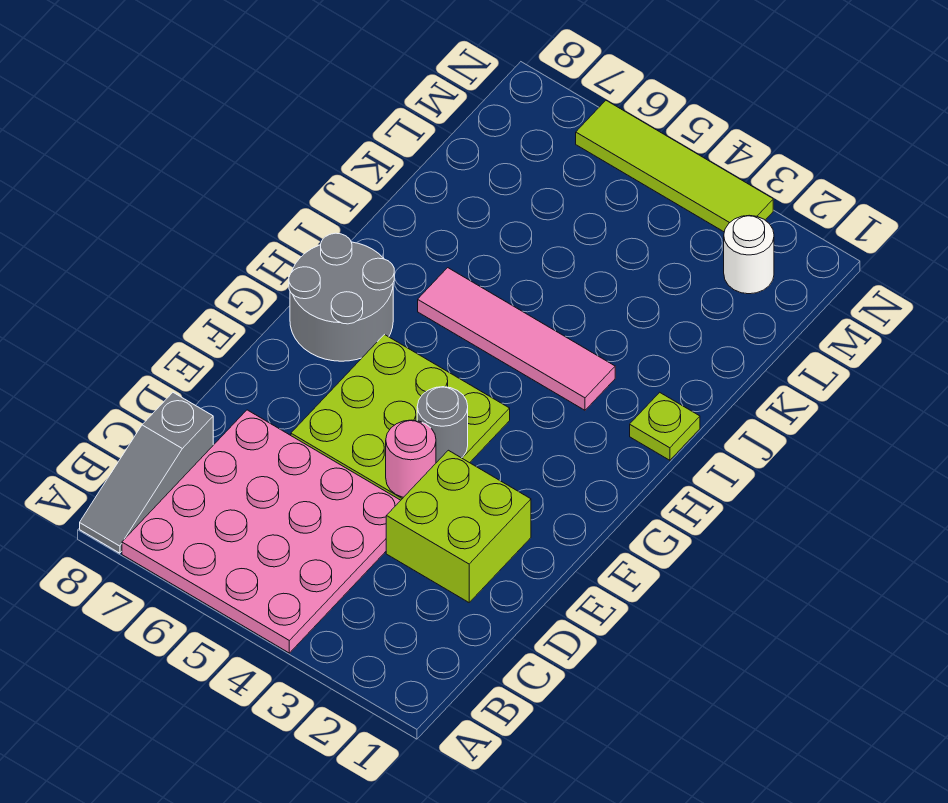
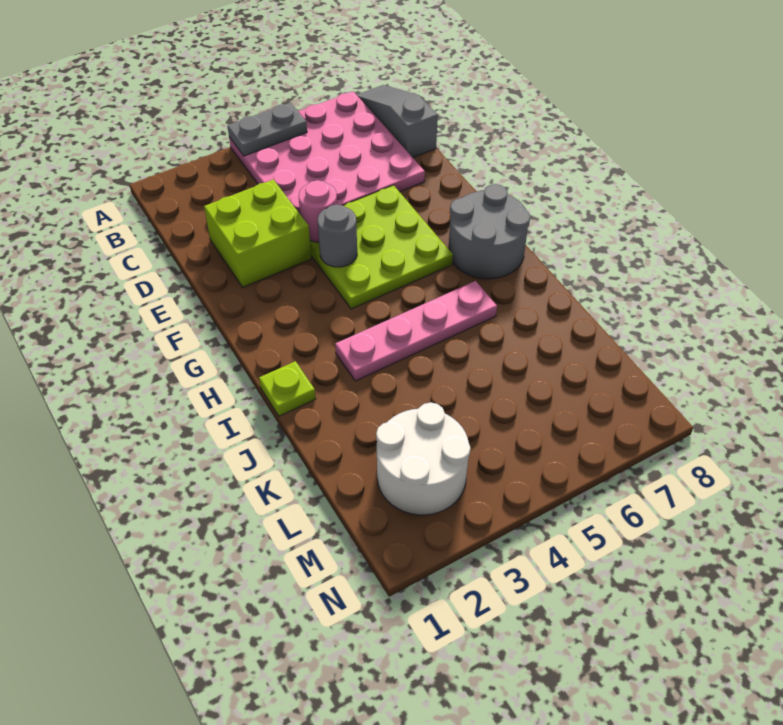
none -> grey 1x2 plate [227,103,307,156]
pink 1x4 tile [418,268,615,410] -> pink 1x4 plate [335,281,497,381]
white 1x1 round brick [724,215,774,294] -> white 2x2 round brick [376,402,470,515]
lime 1x4 tile [576,101,773,232] -> none

